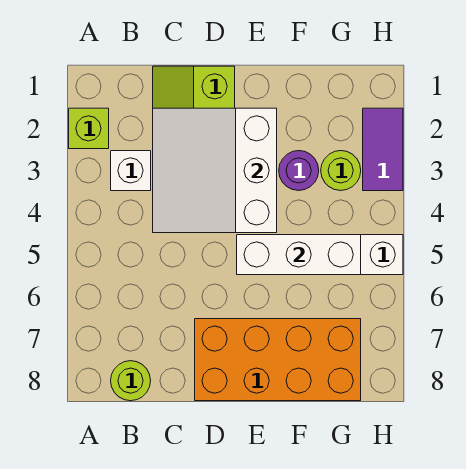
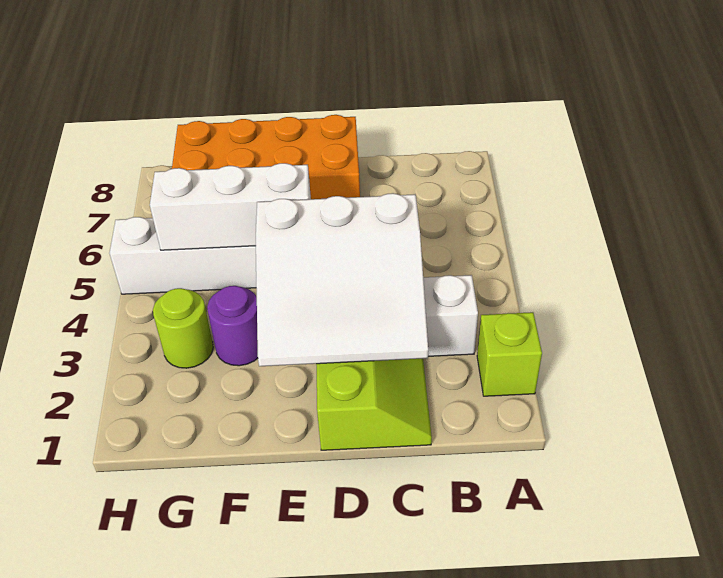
lime 1x1 round brick [111,361,151,401] -> none
white 3x3 slope [153,108,277,233] -> white 3x3 slope turned to [256,193,428,366]
purple 1x2 tile [363,108,403,191] -> none

